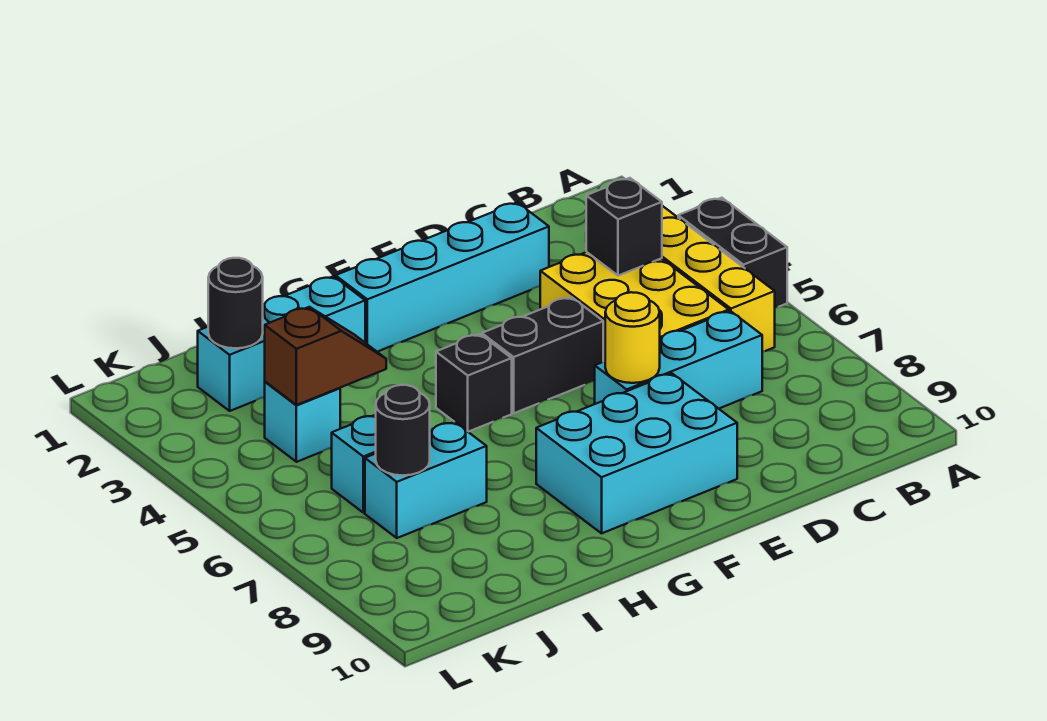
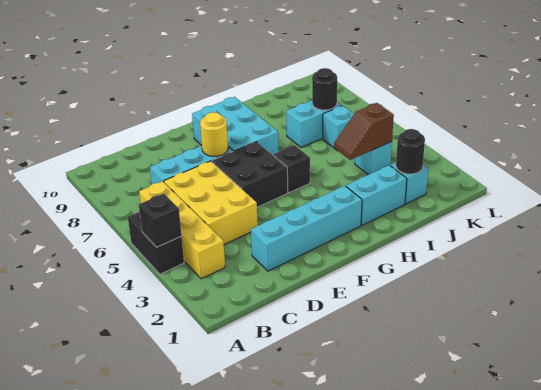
black 1x1 brick [586,178,662,276] -> black 1x1 brick moved to [139,194,181,247]
black 1x2 brick [482,297,603,413] -> black 2x2 brick [212,142,288,207]
cyan 2x3 brick [536,373,737,533] -> cyan 2x3 brick turned to [192,97,279,155]

